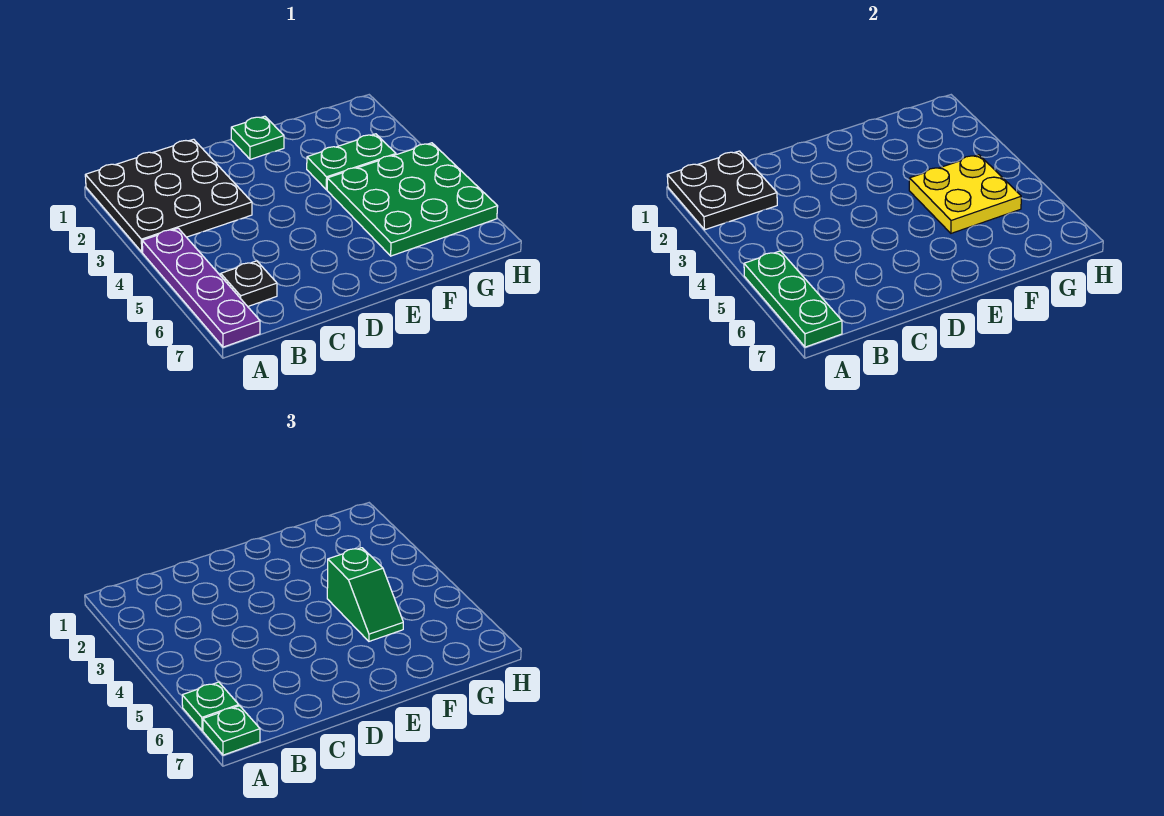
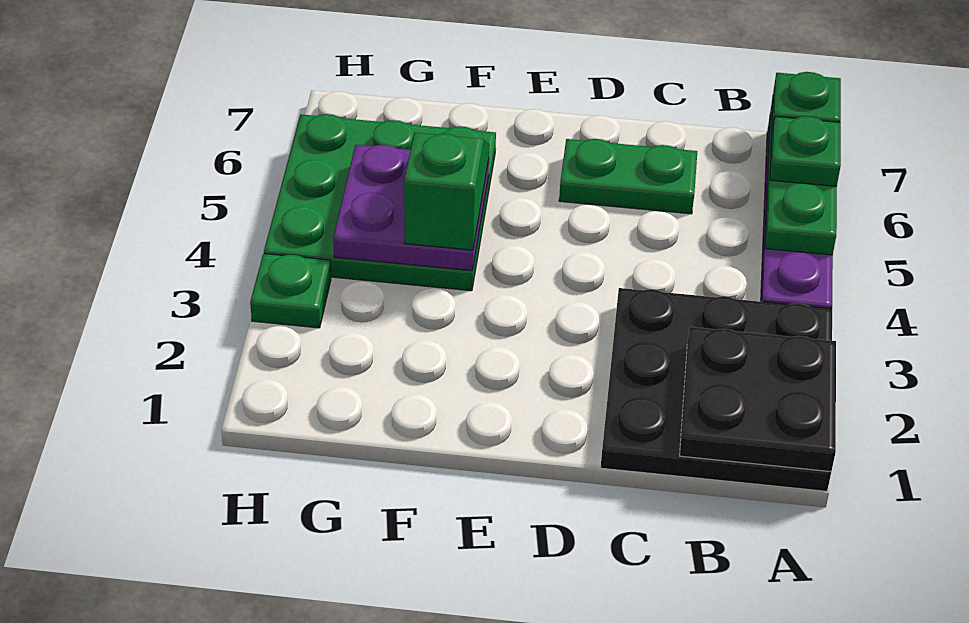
black 1x1 plate [221,261,277,306] -> none
green 1x1 plate [231,116,284,159] -> green 1x1 plate moved to [250,254,331,328]
green 1x2 plate [307,134,396,190] -> green 1x2 plate moved to [559,139,697,214]
yellow 2x2 plate [909,155,1021,233] -> purple 2x2 plate [333,145,489,271]

